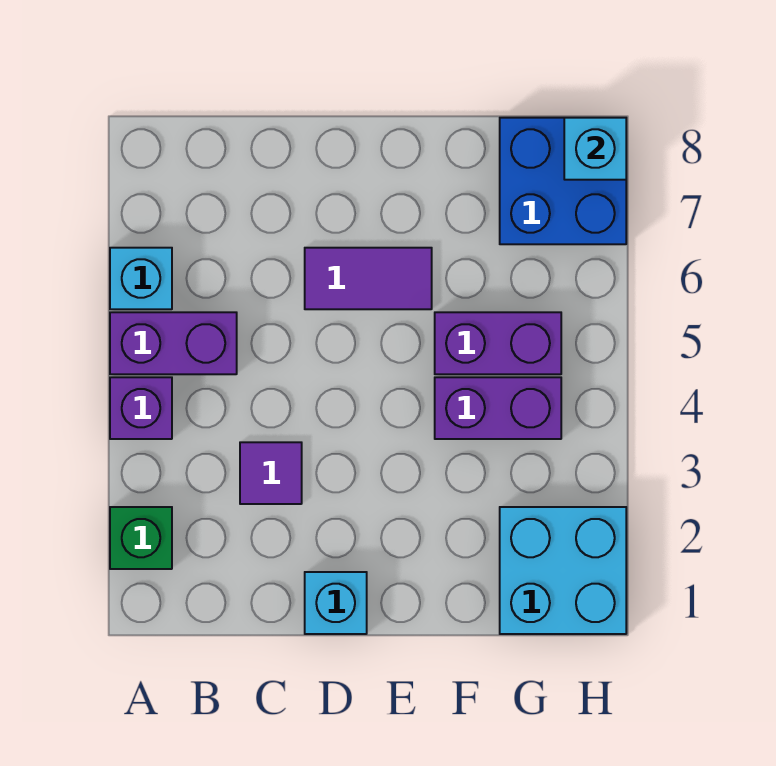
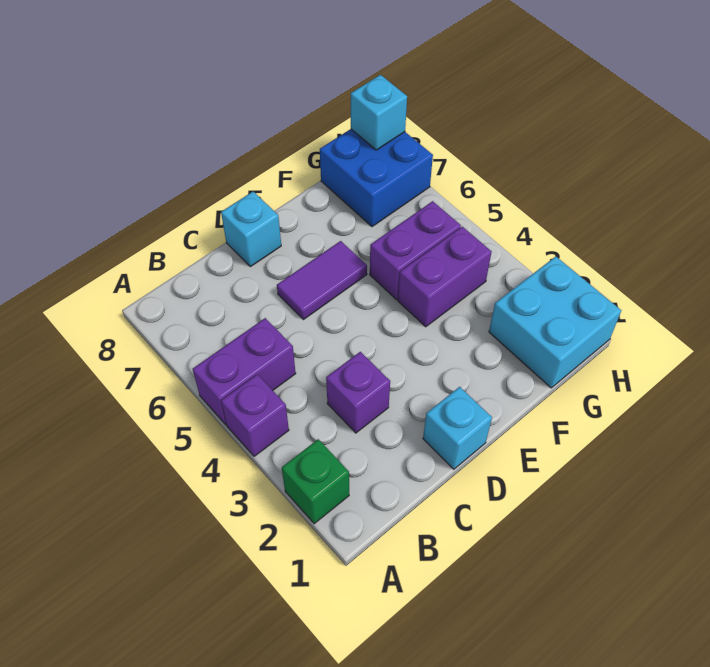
cyan 1x1 brick [110,248,172,309] -> cyan 1x1 brick moved to [221,192,281,267]
purple 1x1 tile [240,442,302,504] -> purple 1x1 brick [326,352,390,433]

